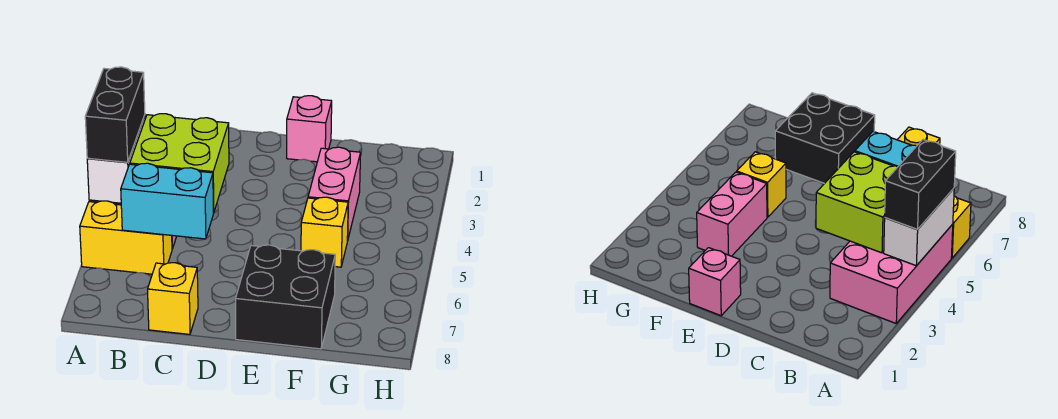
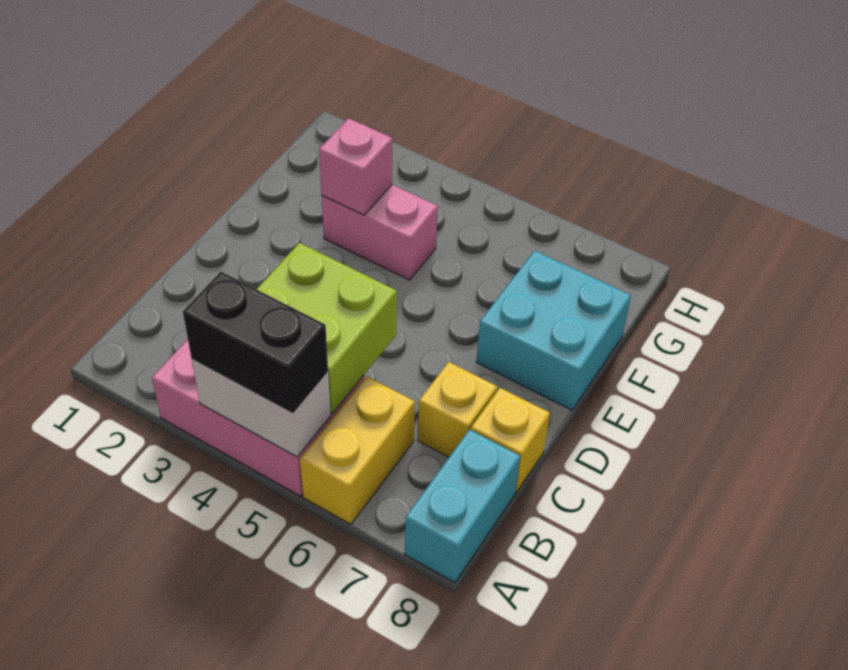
cyan 1x2 brick [121,163,213,239] -> cyan 1x2 brick moved to [405,430,520,583]
pink 1x1 brick [287,96,332,162] -> pink 1x1 brick moved to [319,118,392,215]
black 2x2 brick [236,245,335,349] -> cyan 2x2 brick [476,251,631,410]
yellow 1x1 brick [301,197,348,267] -> yellow 1x1 brick moved to [418,362,497,457]

